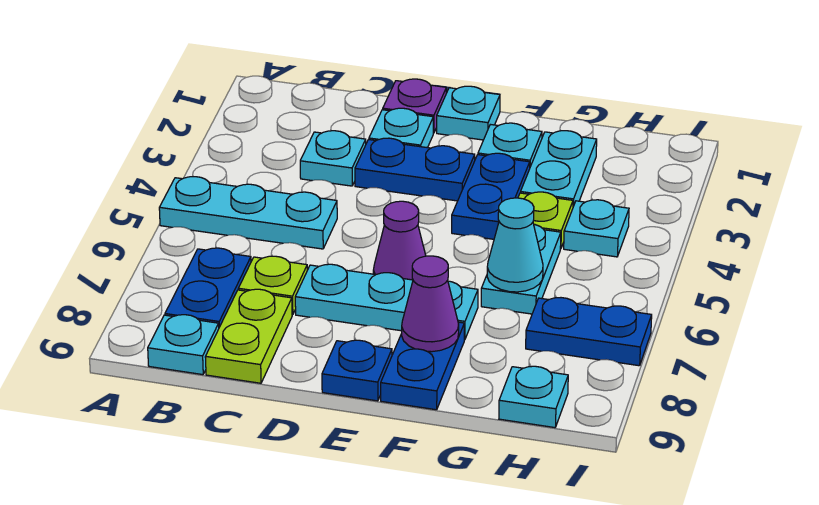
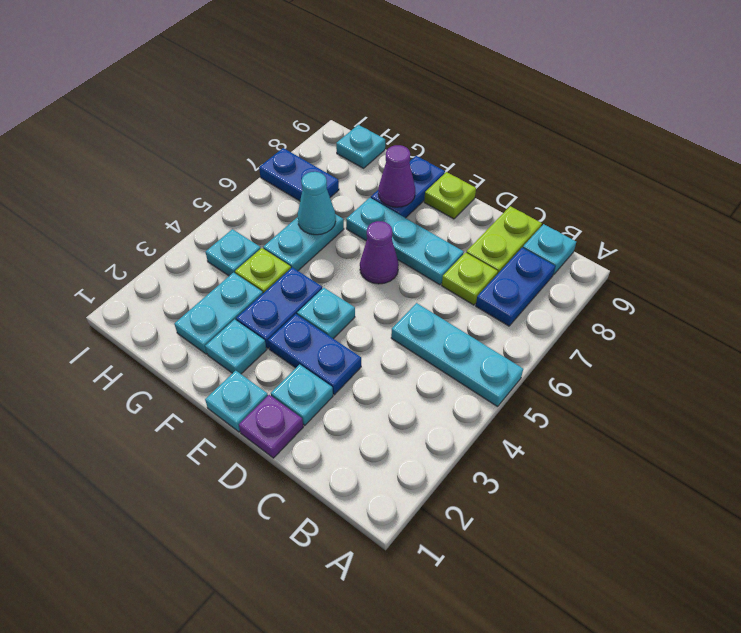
cyan 1x1 plate [300,131,366,186] -> cyan 1x1 plate moved to [297,288,355,339]
blue 1x1 plate [322,340,392,401] -> lime 1x1 plate [424,172,476,219]

